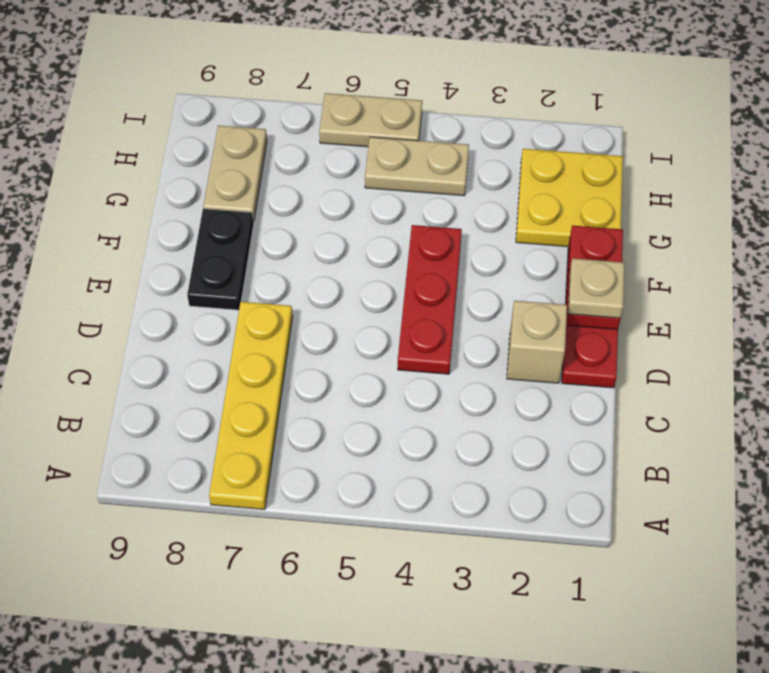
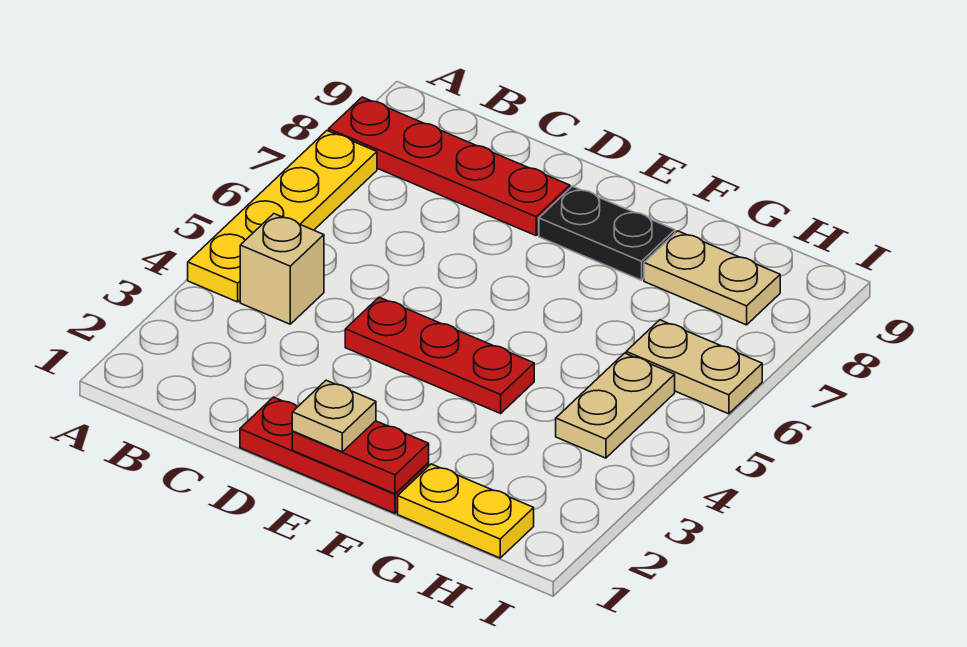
yellow 1x4 plate [209,302,293,509] -> yellow 1x4 plate turned to [188,131,377,302]
none -> red 1x4 plate [329,97,570,235]
tan 1x1 brick [507,301,567,383] -> tan 1x1 brick moved to [240,214,324,324]
yellow 2x2 plate [516,149,623,247] -> yellow 1x2 plate [398,464,534,558]
tan 1x2 plate [319,93,422,147] -> tan 1x2 plate turned to [626,320,762,414]

